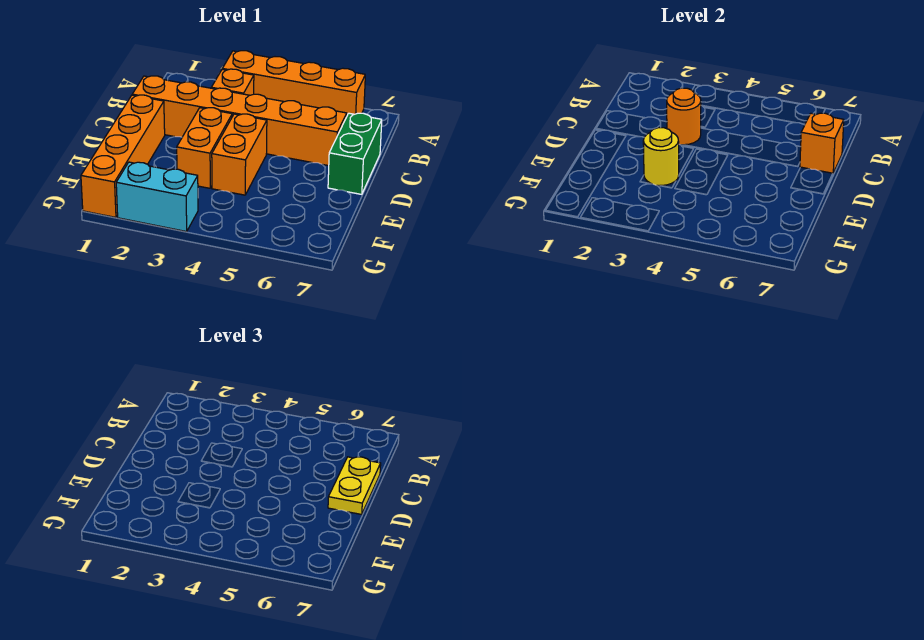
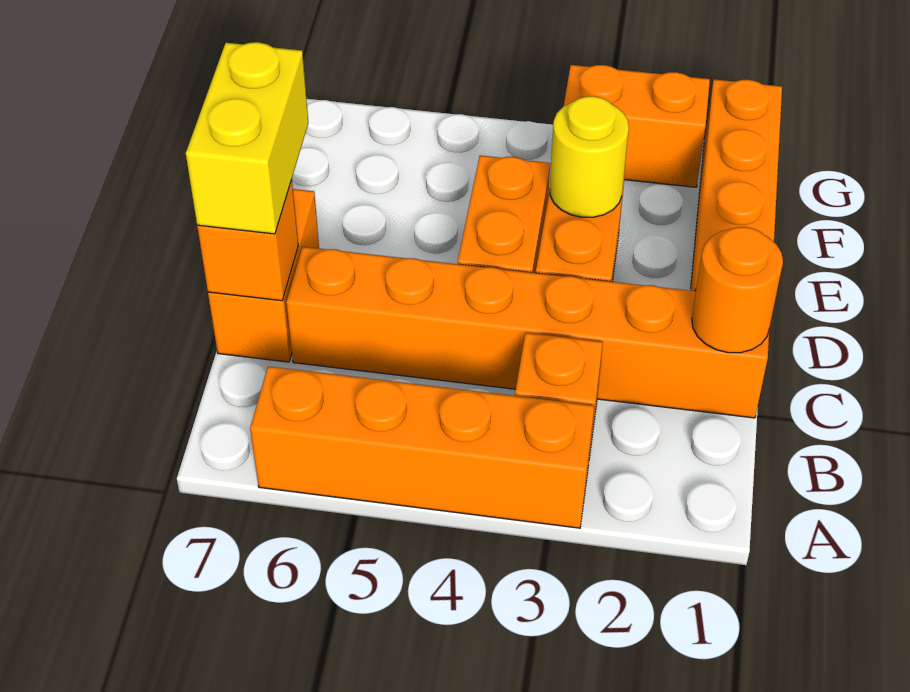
orange 1x1 round brick [667,88,701,145] -> orange 1x1 round brick moved to [692,227,783,353]
green 1x2 brick [328,113,382,194] -> orange 1x2 brick [208,189,319,362]
yellow 1x2 plate [328,457,381,514] -> yellow 1x2 brick [186,42,308,234]
cyan 1x2 brick [116,162,198,232] -> orange 1x2 brick [564,65,710,187]

